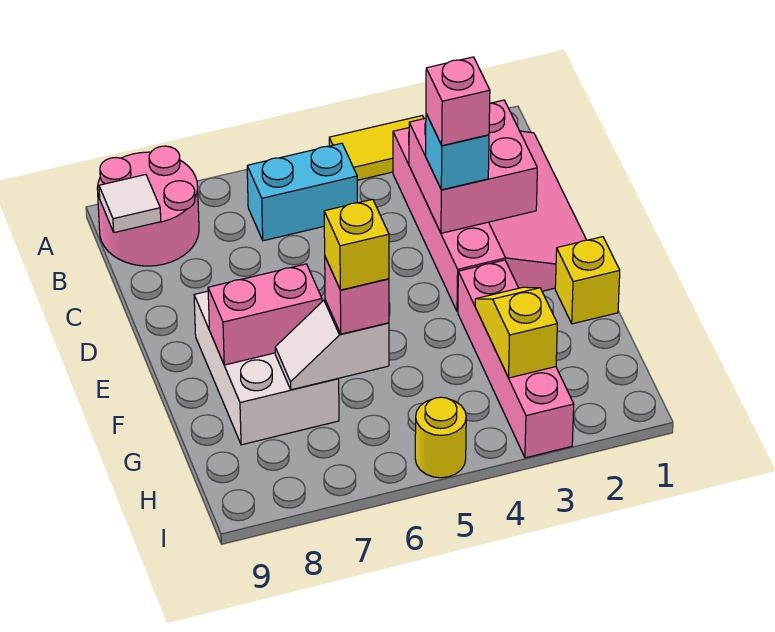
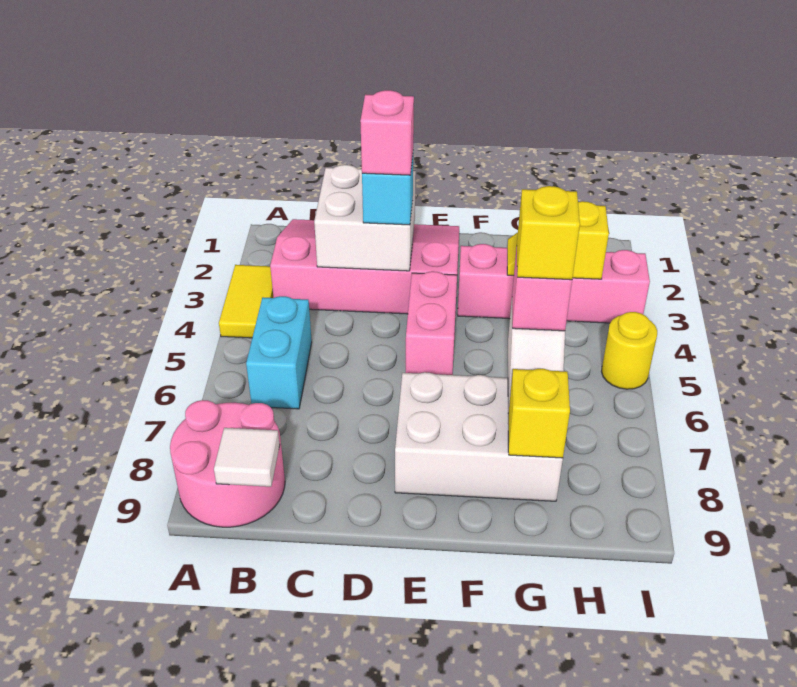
pink 2x2 brick [409,100,537,233] -> white 2x2 brick [314,165,416,271]
yellow 1x1 brick [555,237,620,324] -> yellow 1x1 brick moved to [508,369,570,458]
pink 1x2 brick [208,264,322,365] -> pink 1x2 brick moved to [406,271,457,375]

